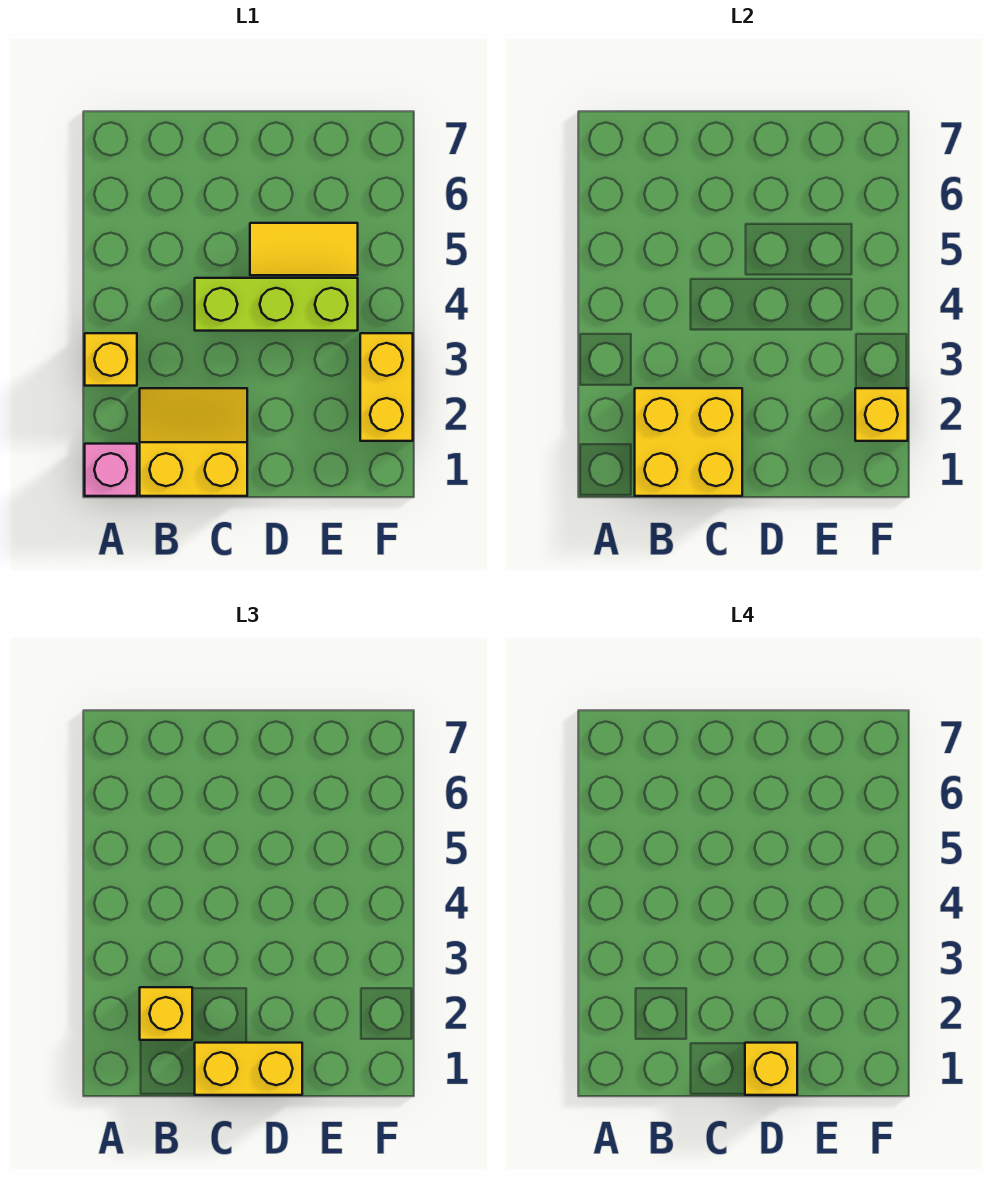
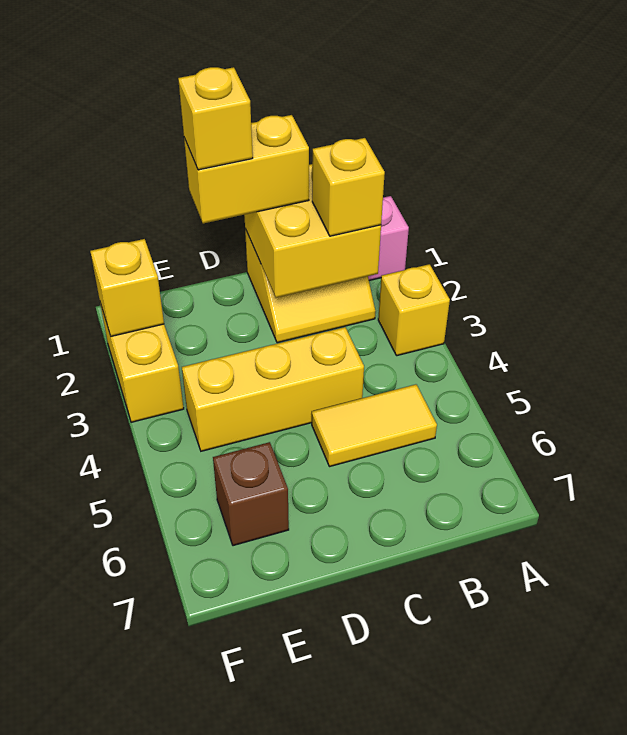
lime 1x3 brick [195,278,358,331] -> yellow 1x3 brick [182,327,364,451]
yellow 1x2 tile [250,223,358,275] -> yellow 1x2 tile moved to [312,384,437,467]
none -> brown 1x1 brick [213,442,289,546]

